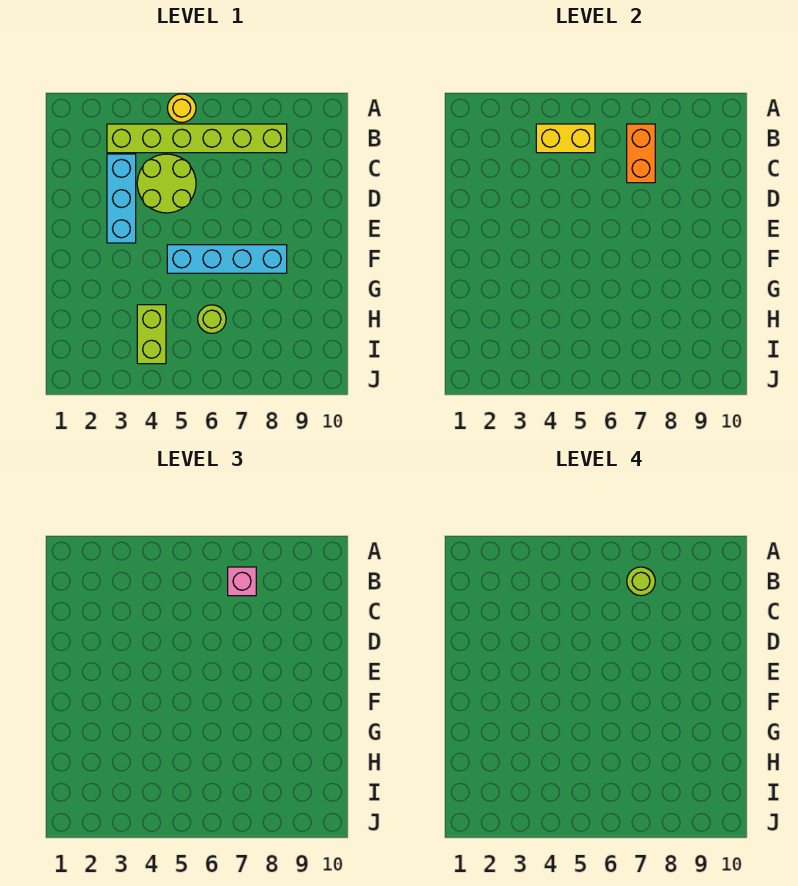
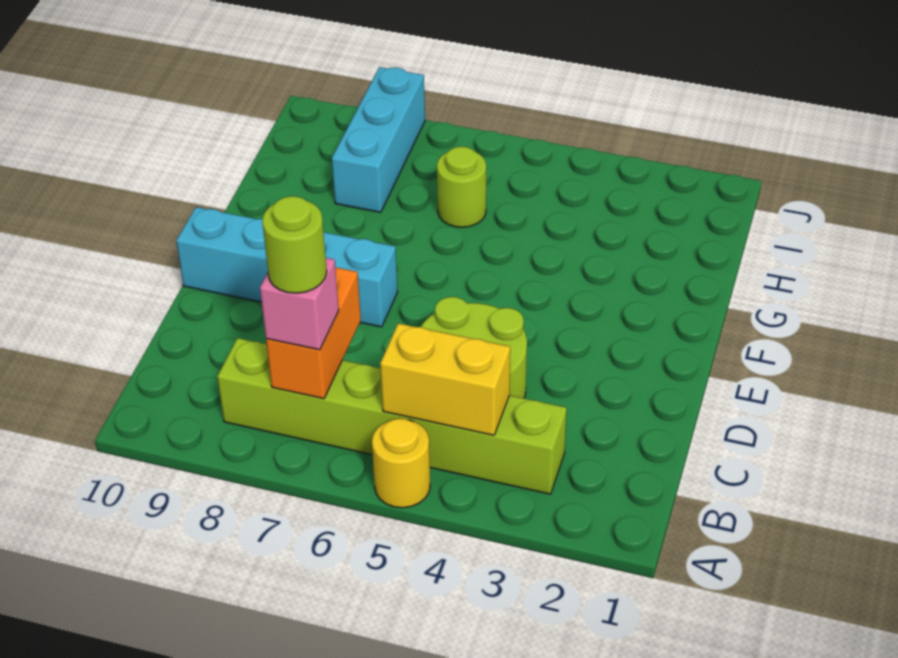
cyan 1x3 brick [107,154,136,243] -> cyan 1x3 brick moved to [332,67,425,212]
cyan 1x4 brick [167,245,287,273] -> cyan 1x4 brick moved to [176,207,397,327]
lime 1x2 brick [137,305,166,364] -> none

